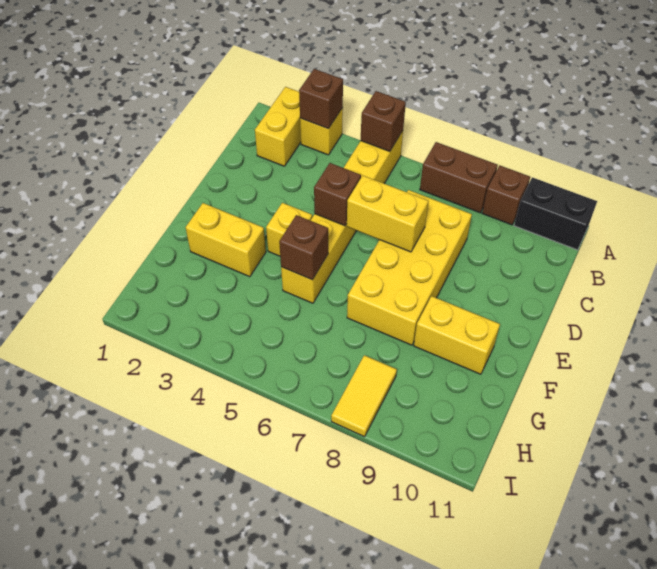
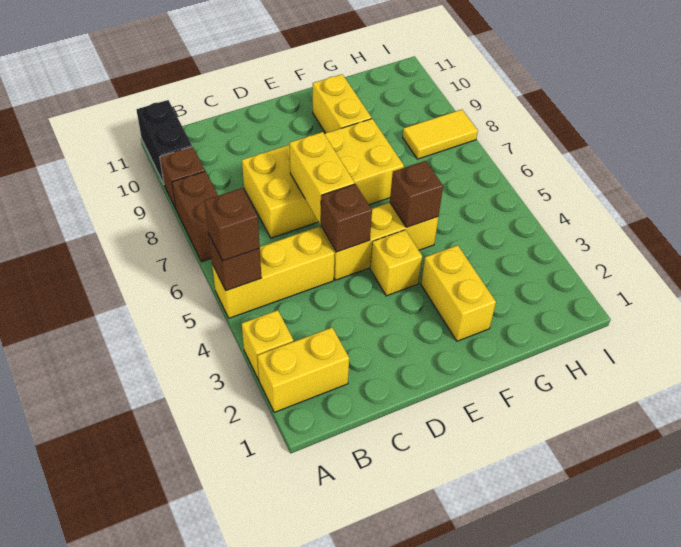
brown 1x1 brick [299,69,343,129] -> brown 1x1 brick moved to [204,188,260,261]

